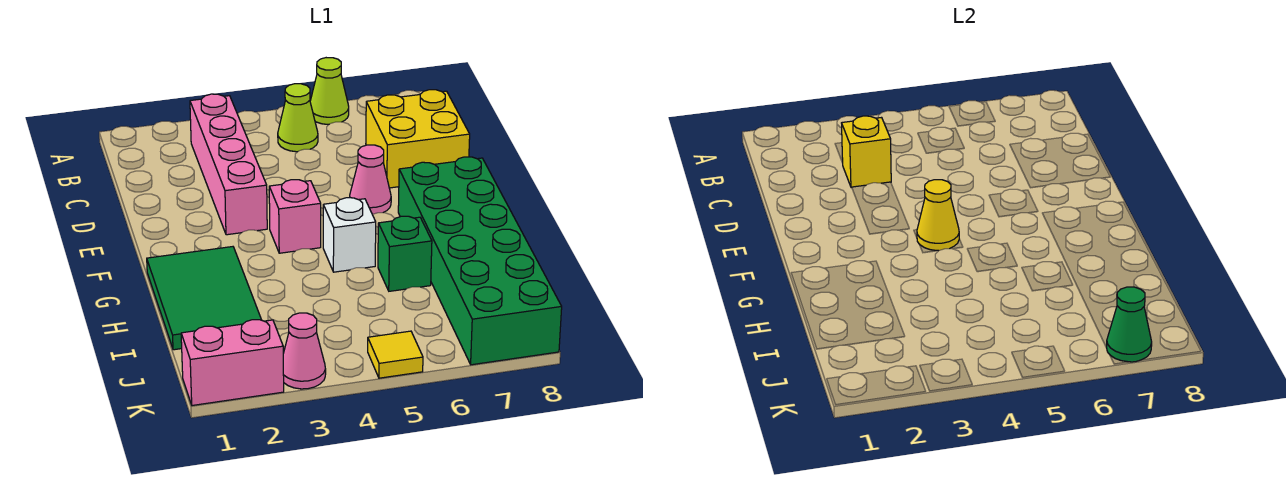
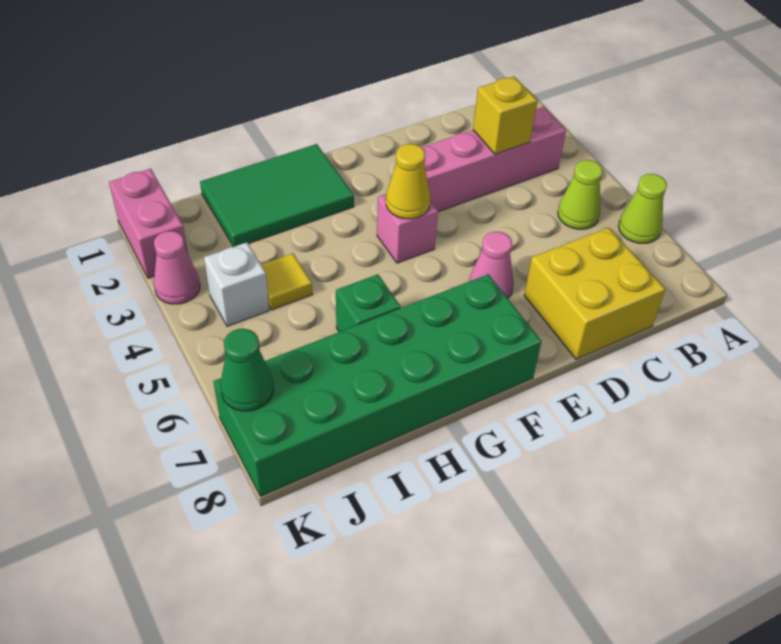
white 1x1 brick [323,198,376,272] -> white 1x1 brick moved to [204,242,269,326]
yellow 1x1 tile [368,331,423,378] -> yellow 1x1 tile moved to [261,253,313,310]

